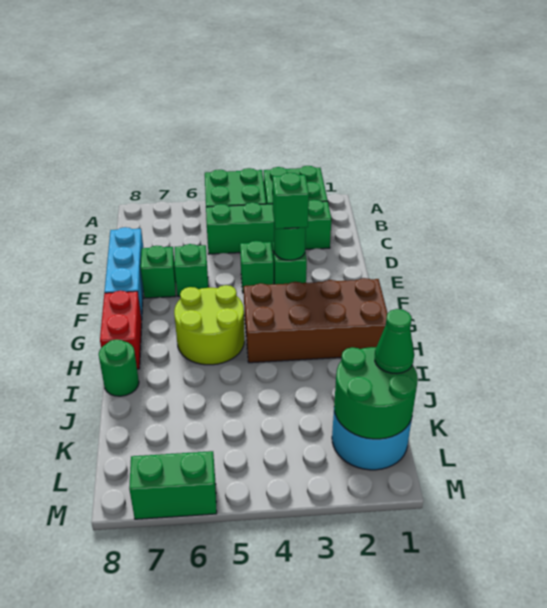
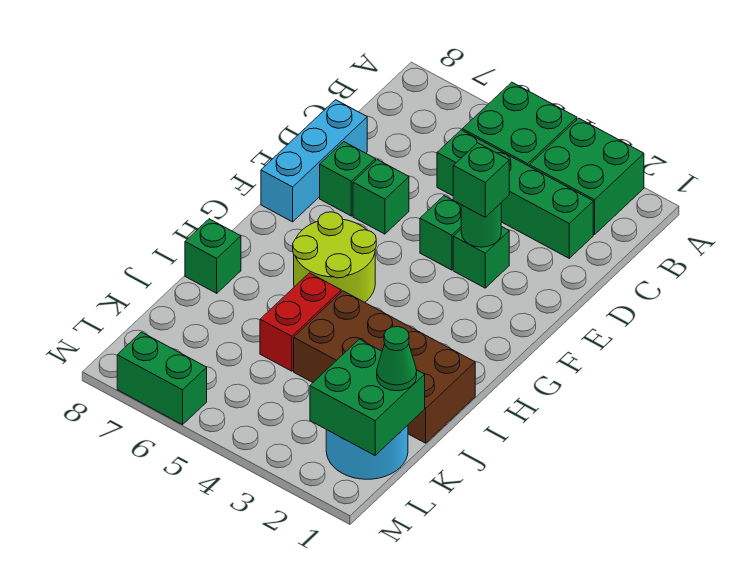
brown 2x4 brick [244,278,387,363] -> brown 2x4 brick moved to [294,291,475,443]
red 1x2 brick [100,291,142,369] -> red 1x2 brick moved to [260,273,341,371]
green 1x1 round brick [99,339,139,396] -> green 1x1 brick [185,219,241,293]
green 2x2 round brick [334,347,418,439] -> green 2x2 brick [310,339,425,455]

